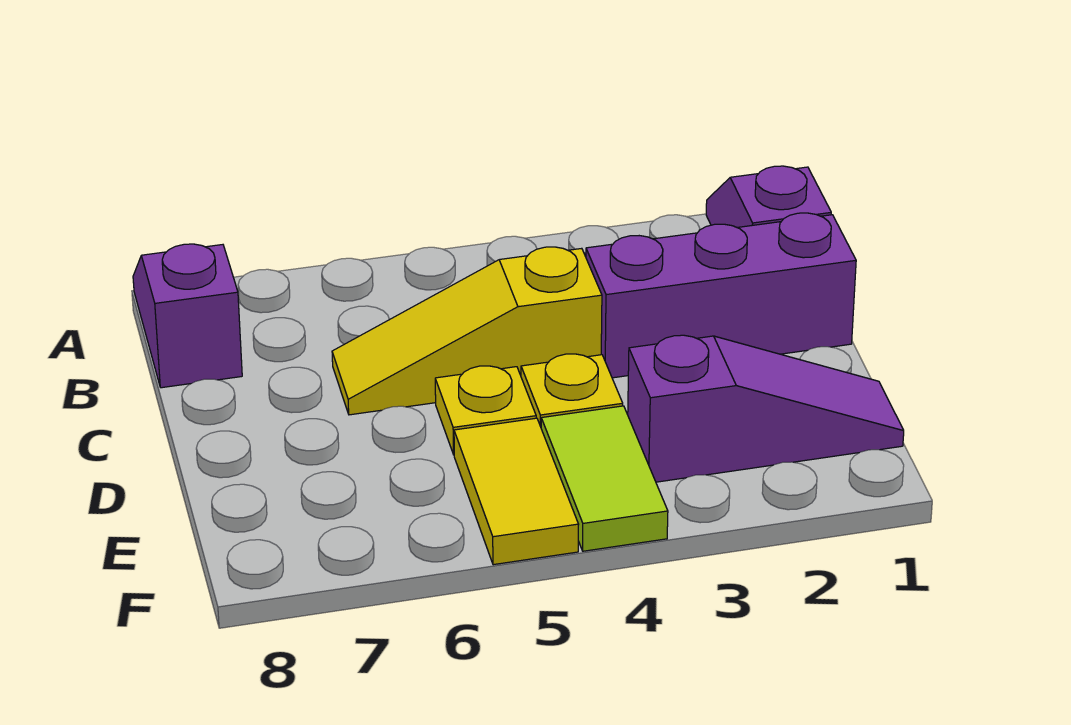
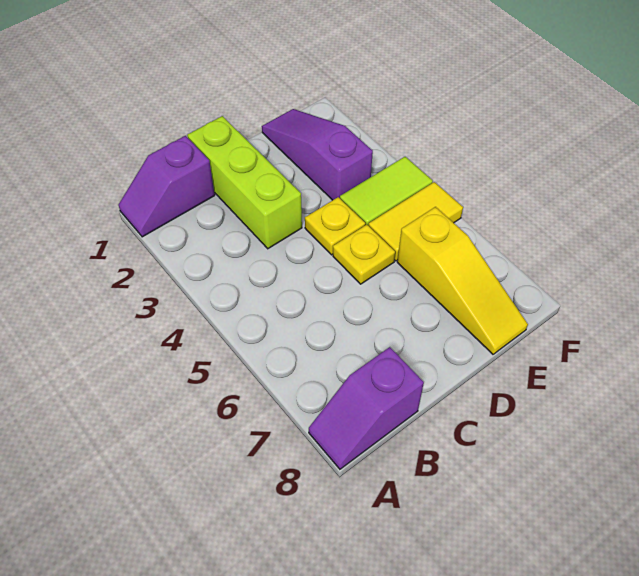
purple 1x3 brick [586,213,856,378] -> lime 1x3 brick [187,116,302,249]
yellow 1x3 slope [332,247,602,415] -> yellow 1x3 slope moved to [397,207,528,354]

